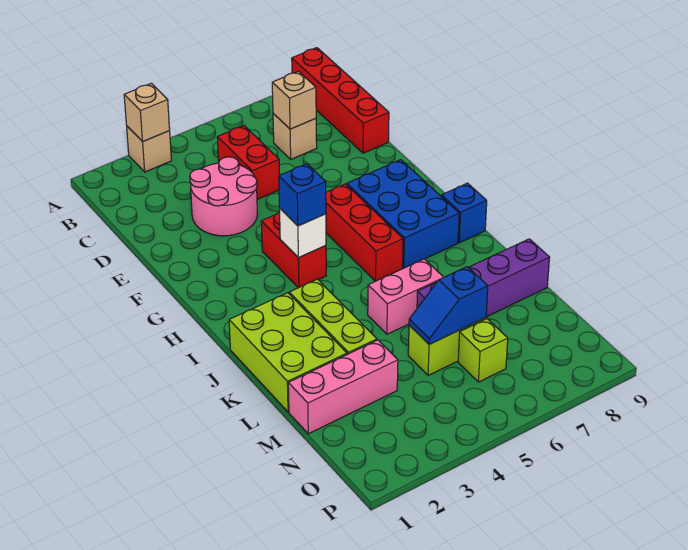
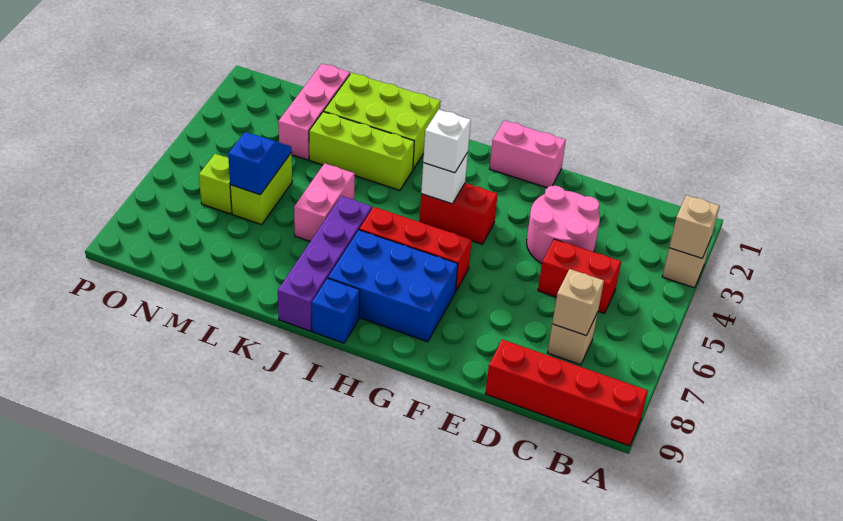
none -> pink 1x2 brick [490,120,566,188]
blue 1x1 brick [279,164,326,226] -> white 1x1 brick [423,110,471,173]
purple 1x4 brick [417,239,550,317] -> purple 1x4 brick moved to [278,196,372,331]

